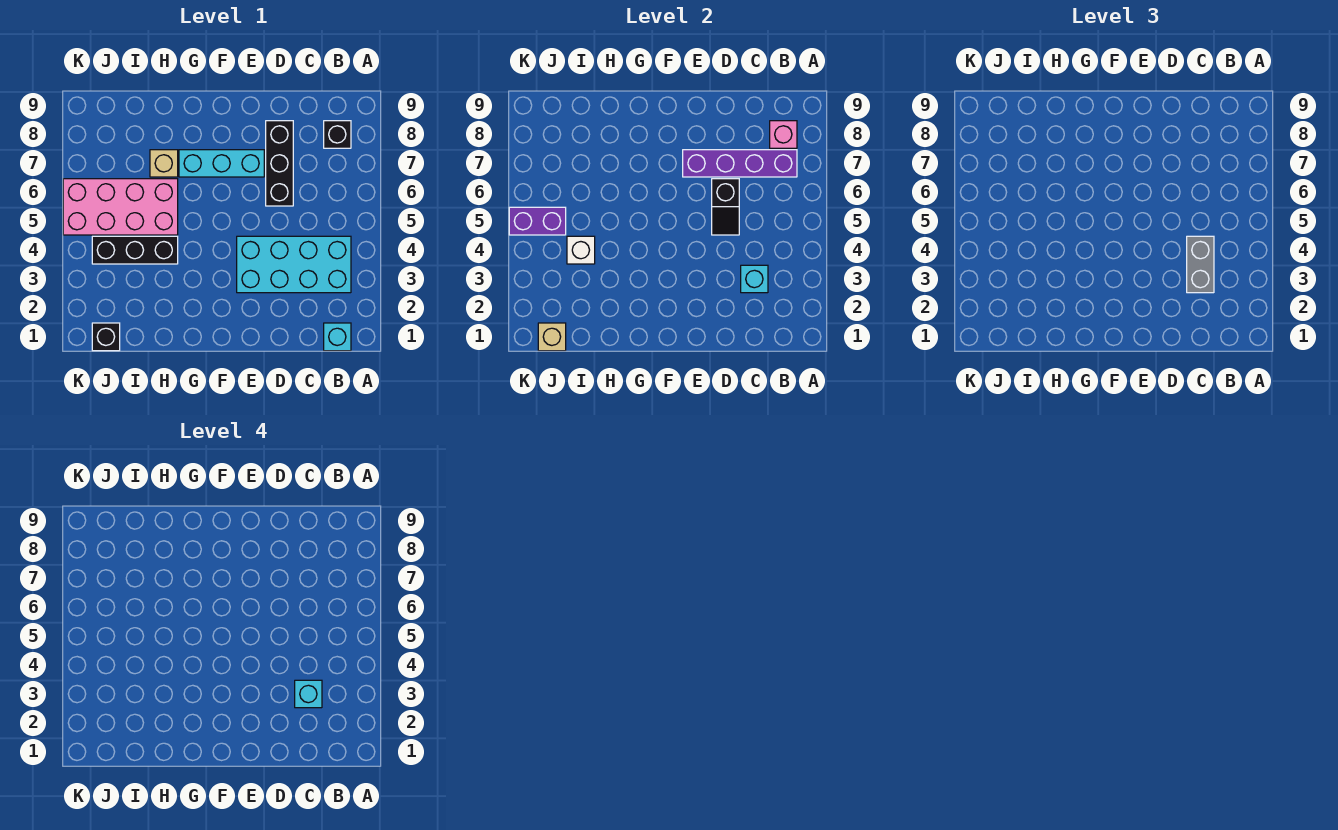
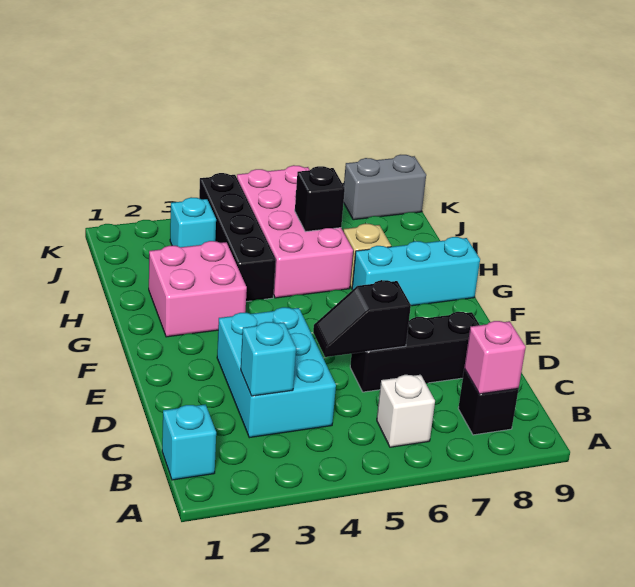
cyan 2x4 brick [237,236,351,293] -> cyan 2x3 brick [217,307,336,438]
purple 1x4 brick [683,150,797,177] -> none
grey 1x2 brick [1187,236,1214,293] -> grey 1x2 brick moved to [344,155,426,220]
cyan 1x1 brick [295,680,322,708] -> cyan 1x1 brick moved to [170,197,216,247]
cyan 1x3 brick [179,150,264,177] -> cyan 1x3 brick turned to [352,237,480,306]
none -> pink 2x2 brick [149,241,247,337]
black 1x3 brick [92,236,178,264] -> black 1x4 brick [199,173,276,302]
white 1x1 brick [567,236,595,264] -> white 1x1 brick moved to [377,375,435,447]
black 1x1 brick [92,323,120,351] -> black 1x1 brick moved to [295,166,345,232]
tan 1x1 brick [538,323,566,351] -> none
purple 1x2 brick [509,207,566,235] -> none

